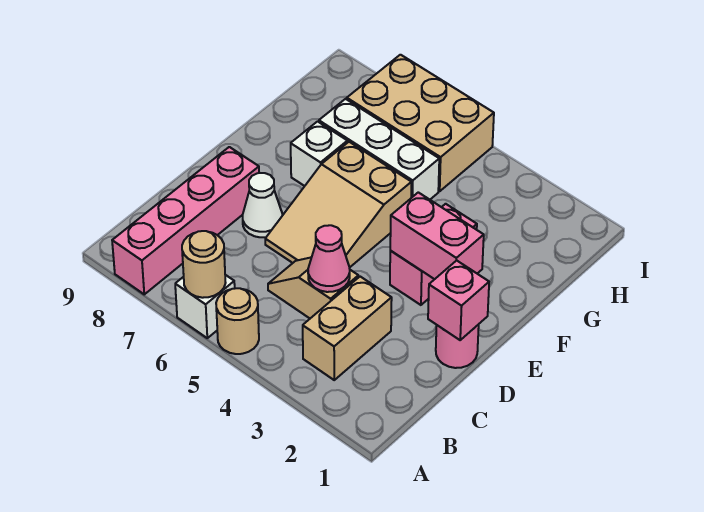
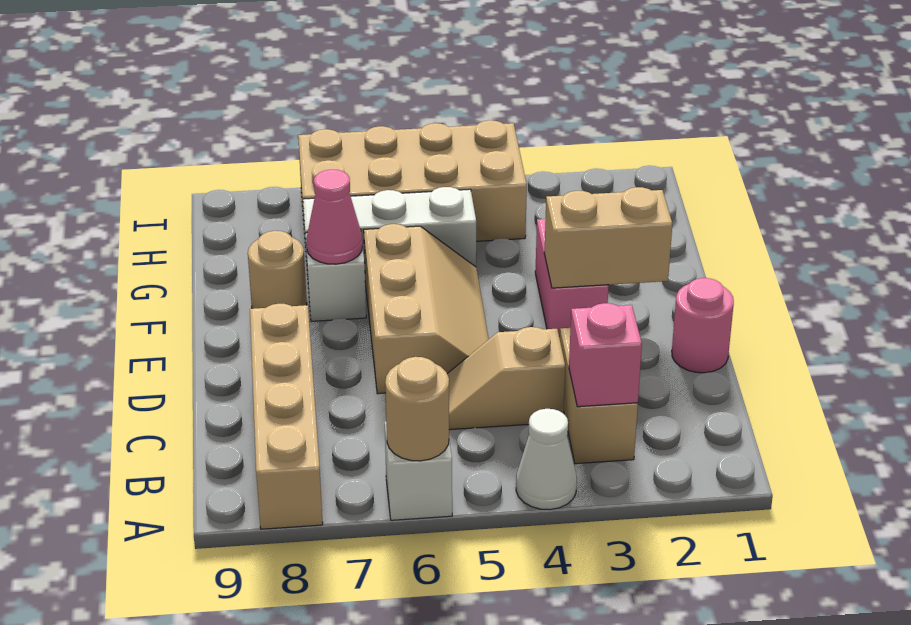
tan 1x1 round brick [216,288,259,354] -> tan 1x1 round brick moved to [248,231,307,309]
pink 1x4 brick [112,147,259,294] -> tan 1x4 brick [250,304,323,529]
pink 1x1 cone [308,225,350,292] -> pink 1x1 cone moved to [306,170,363,264]
pink 1x1 brick [428,260,489,340] -> pink 1x1 brick moved to [569,303,642,407]
tan 2x3 slope [265,142,411,268] -> tan 2x3 slope turned to [364,224,489,394]
white 1x1 cone [242,173,282,237] -> white 1x1 cone moved to [516,409,577,510]
pink 1x2 brick [390,192,484,279] -> tan 1x2 brick [544,187,672,288]
tan 2x3 brick [347,55,494,191] -> tan 2x4 brick [298,120,527,241]

